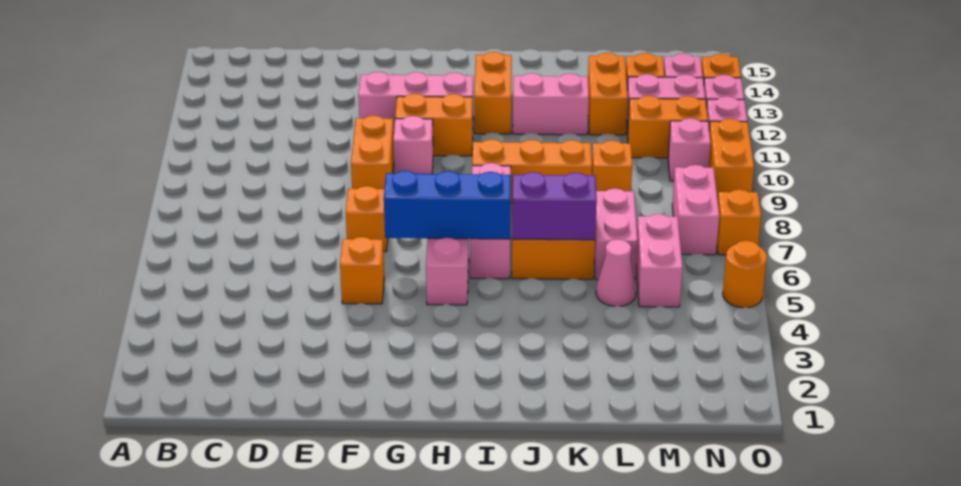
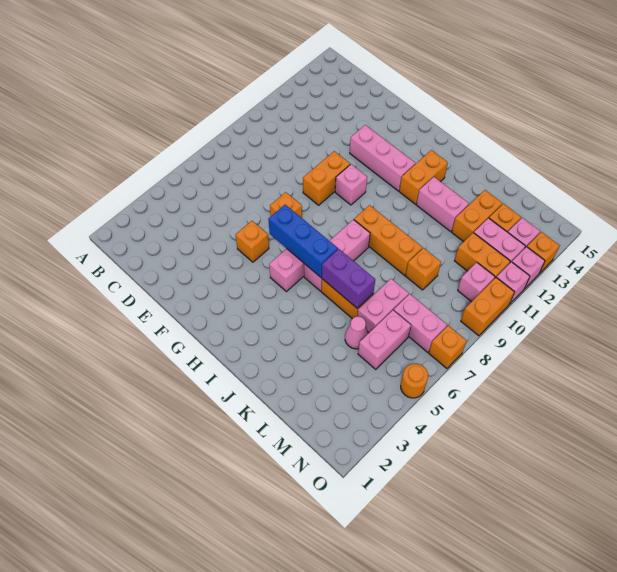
orange 1x2 brick [395,94,473,156] -> none
pink 1x2 brick [672,165,719,255] -> pink 1x2 brick turned to [394,294,447,352]

